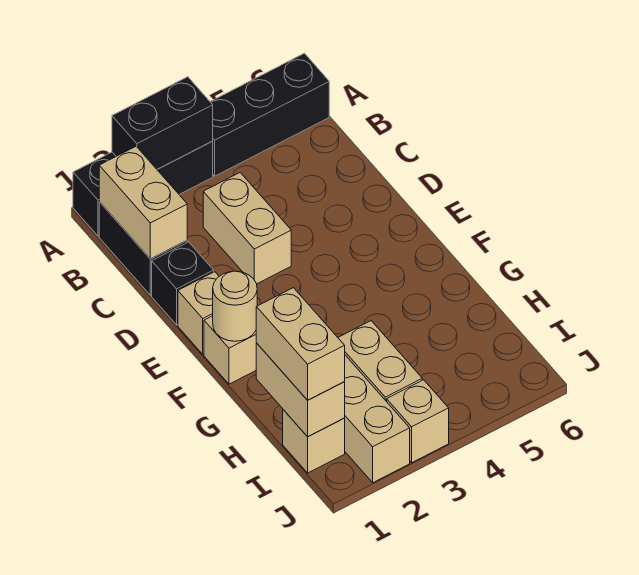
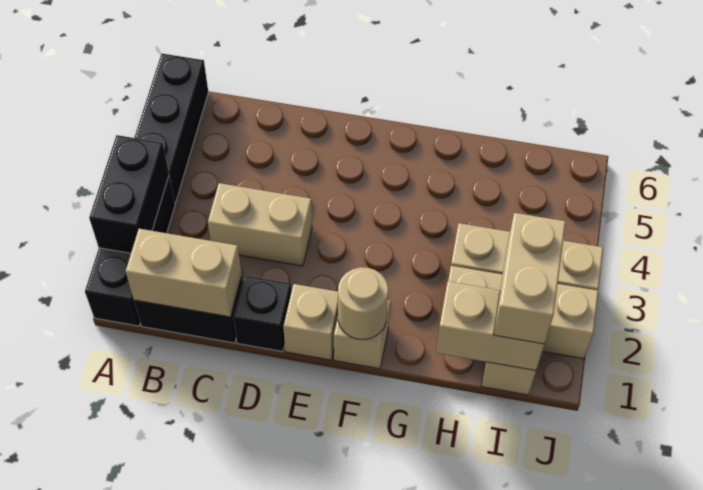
tan 1x2 brick [256,288,345,400] -> tan 1x2 brick turned to [493,213,566,344]

